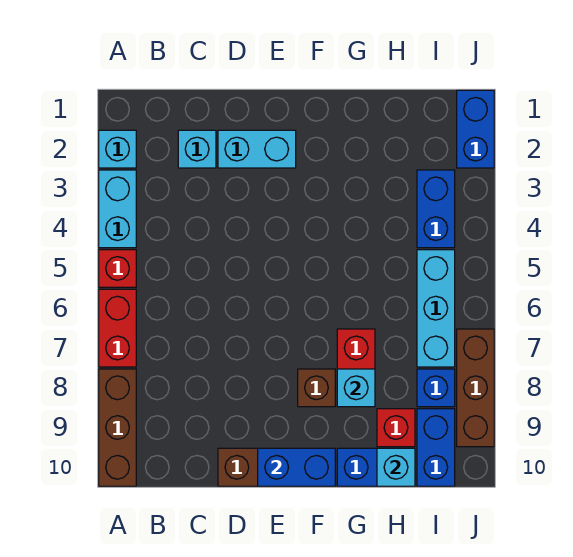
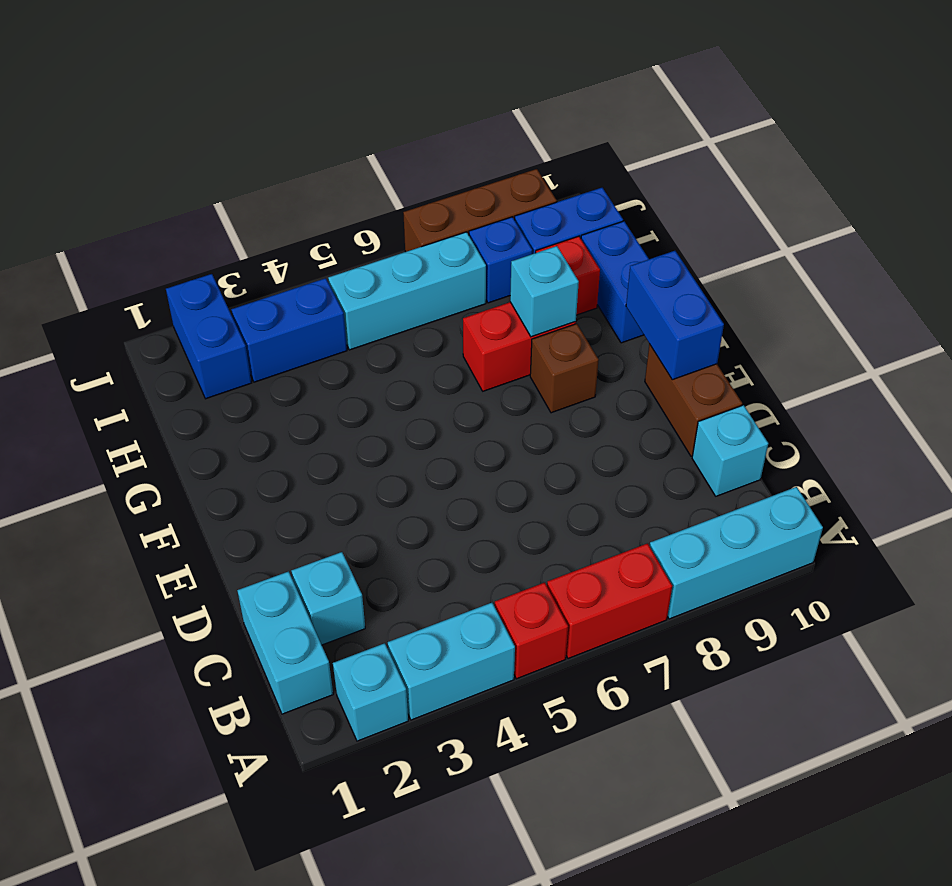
brown 1x3 brick [99,369,136,486] -> cyan 1x3 brick [650,487,823,619]
cyan 1x2 brick [218,130,296,168] -> cyan 1x2 brick moved to [237,571,333,714]
cyan 1x1 brick [377,448,415,486] -> cyan 1x1 brick moved to [692,405,768,496]
blue 1x2 brick [457,90,494,168] -> blue 1x2 brick turned to [166,274,252,399]

